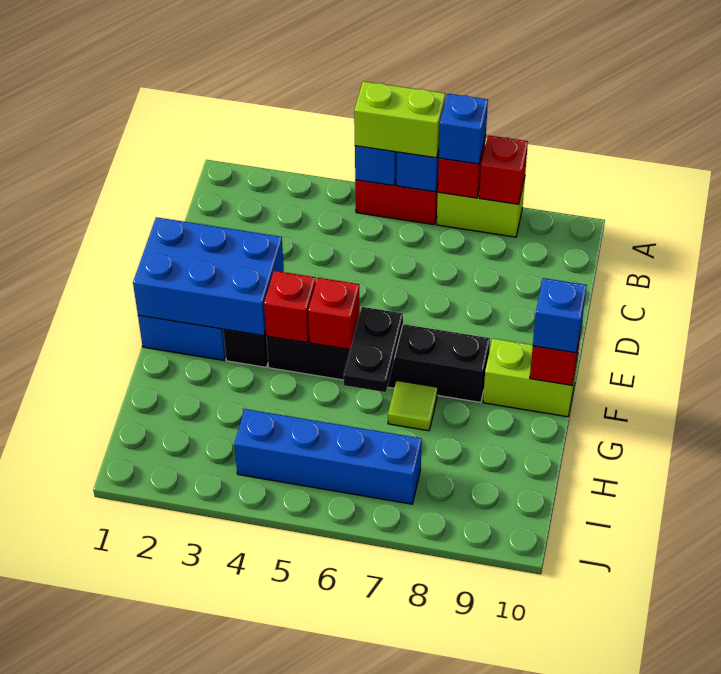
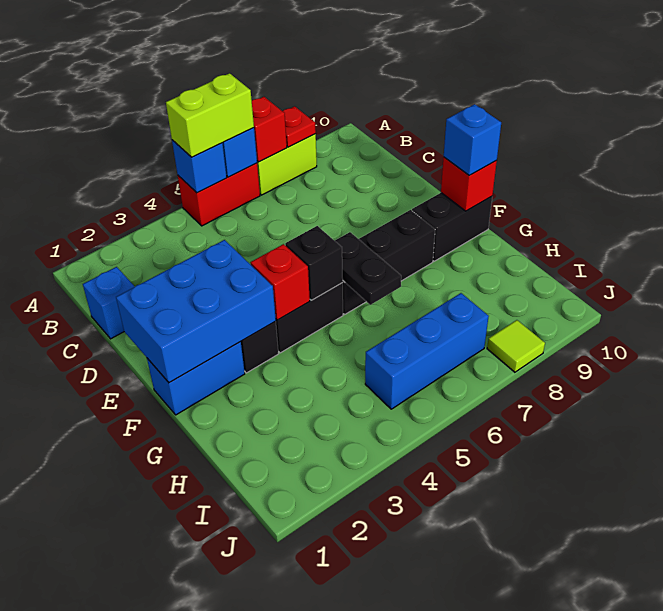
blue 1x1 brick [439,94,488,164] -> blue 1x1 brick moved to [83,267,135,339]
red 1x1 brick [479,135,528,204] -> red 1x1 plate [283,106,316,147]
red 1x1 brick [308,278,360,350] -> black 1x1 brick [285,226,343,300]
lime 1x2 brick [483,338,578,417] -> black 1x2 brick [412,193,492,261]
lime 1x1 tile [388,380,438,431] -> lime 1x1 tile moved to [487,320,545,372]
blue 1x4 brick [234,409,422,504] -> blue 1x3 brick [365,293,489,409]

